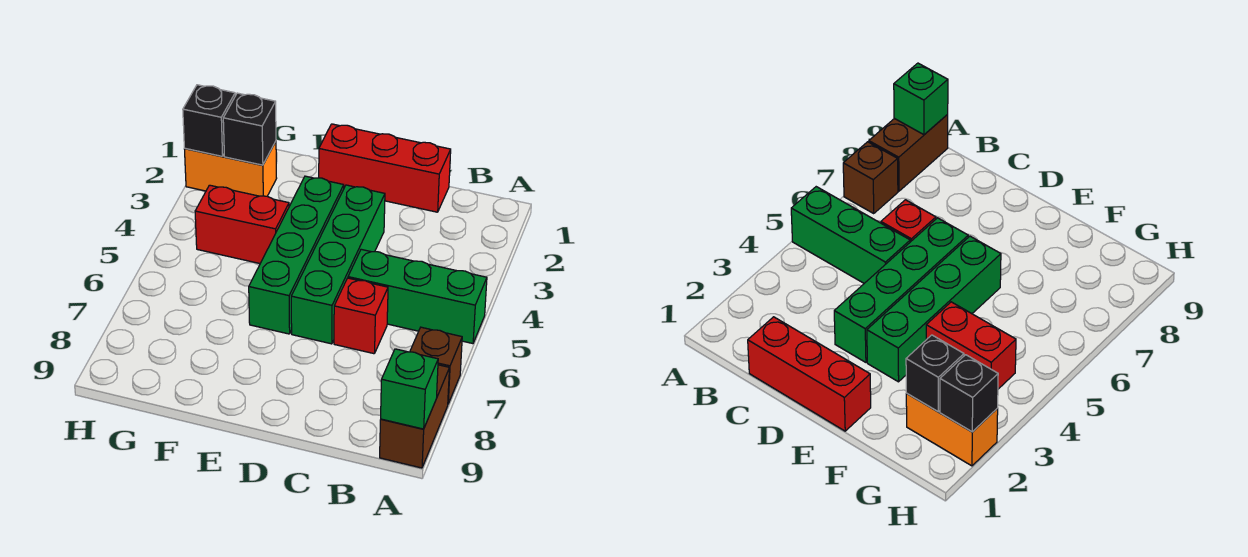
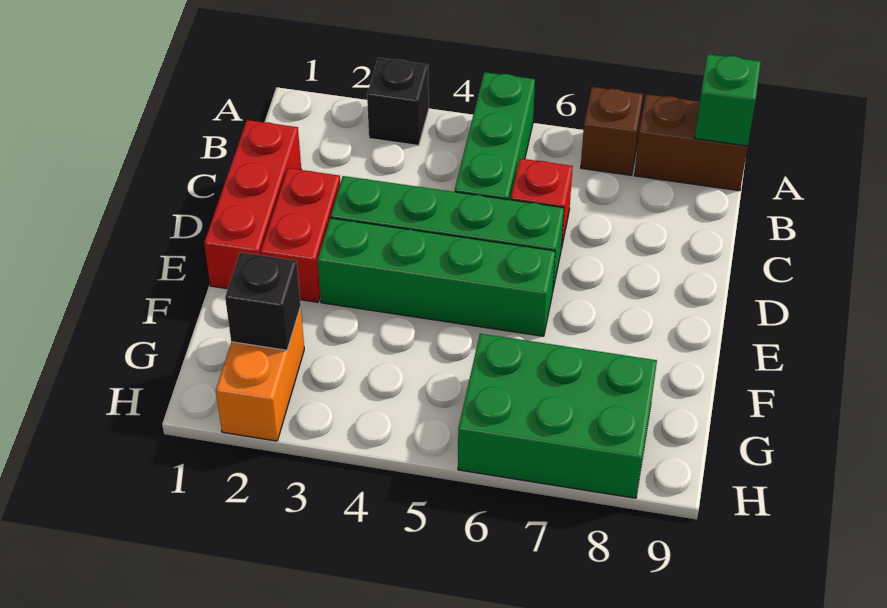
red 1x2 brick [195,185,289,264] -> red 1x2 brick moved to [261,168,340,302]
none -> green 2x3 brick [458,334,657,498]
black 1x1 brick [183,85,235,156] -> black 1x1 brick moved to [367,58,429,146]

